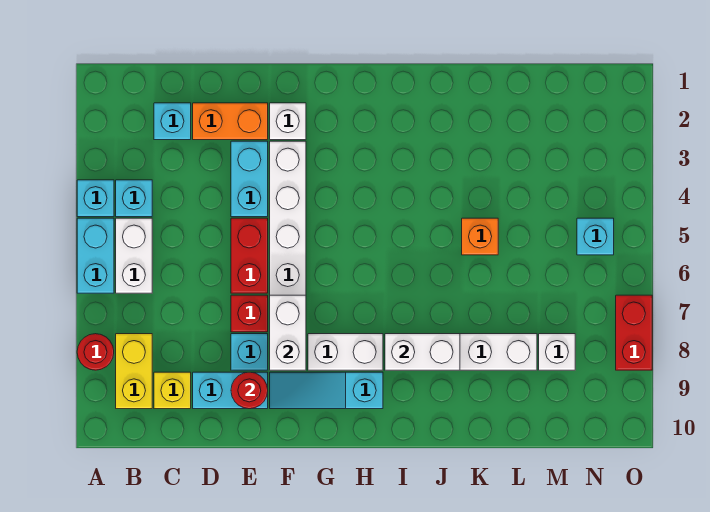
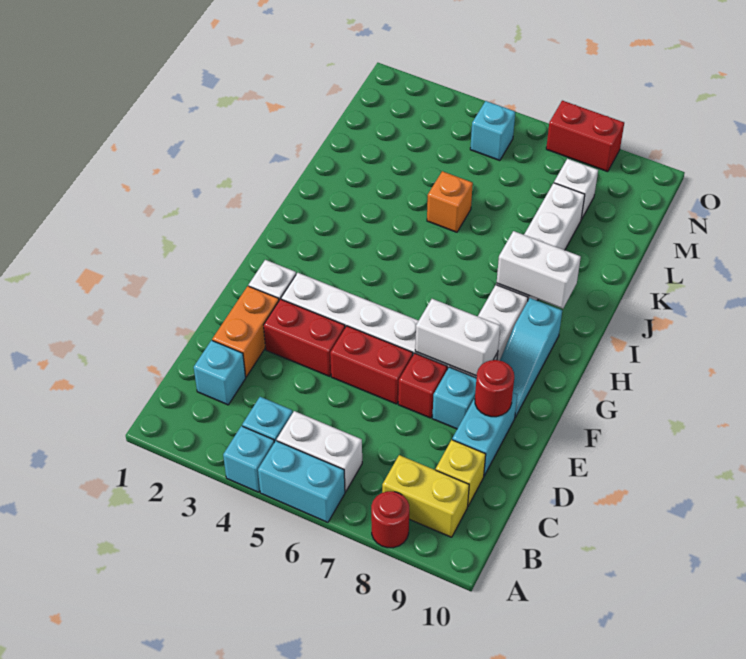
cyan 1x2 brick [231,141,268,217] -> red 1x2 brick [264,299,345,376]
white 1x2 brick [385,334,460,370] -> white 1x2 brick turned to [497,231,581,309]

